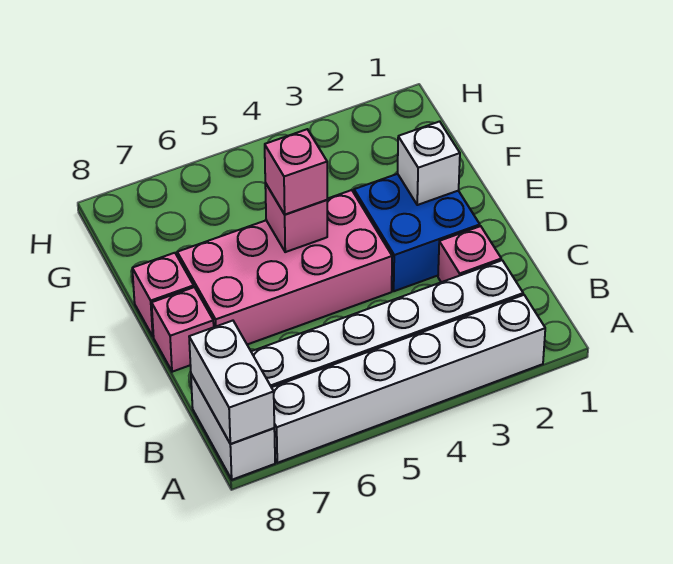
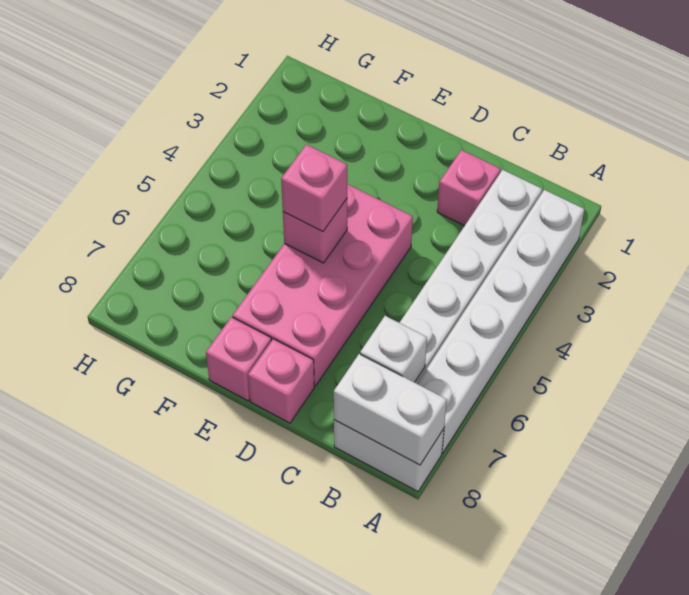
blue 2x2 brick [354,174,480,291] -> none
white 1x1 brick [398,121,460,205] -> white 1x1 brick moved to [360,316,427,382]

